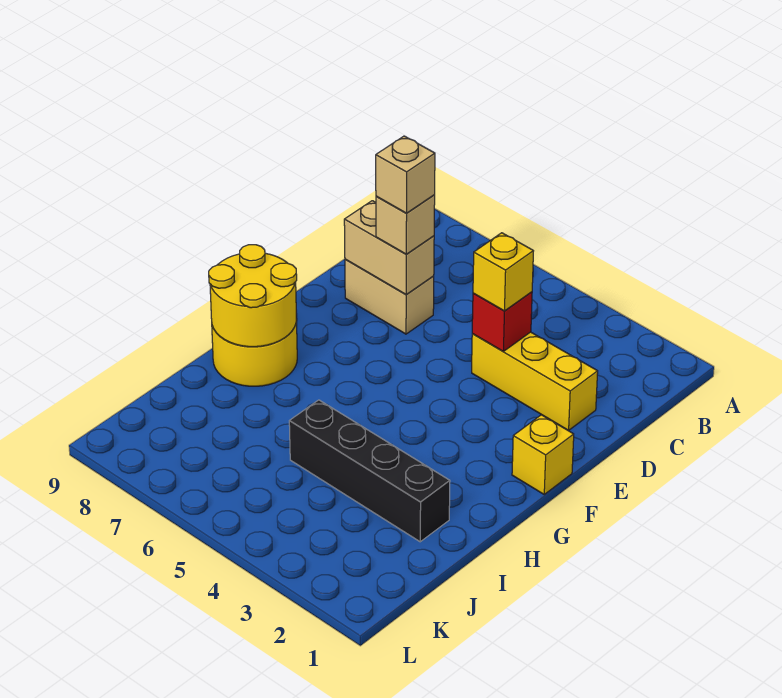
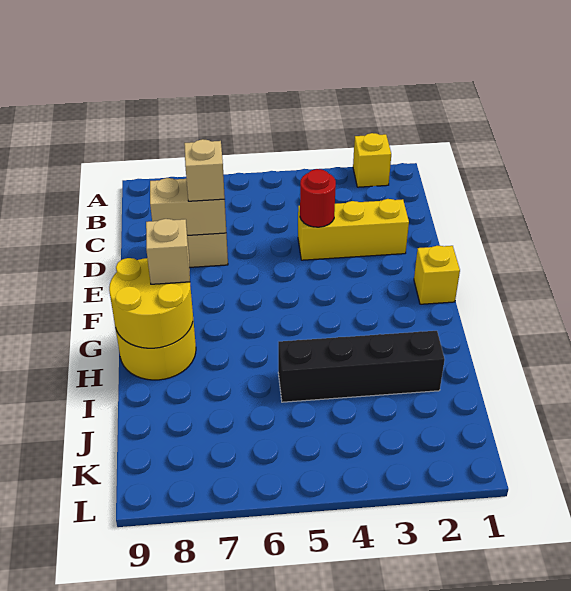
red 1x1 brick [472,292,532,351] -> red 1x1 round brick [300,169,336,227]
yellow 1x1 brick [473,233,533,311] -> yellow 1x1 brick moved to [353,133,391,187]
tan 1x1 brick [376,136,435,213] -> tan 1x1 brick moved to [146,219,190,284]

